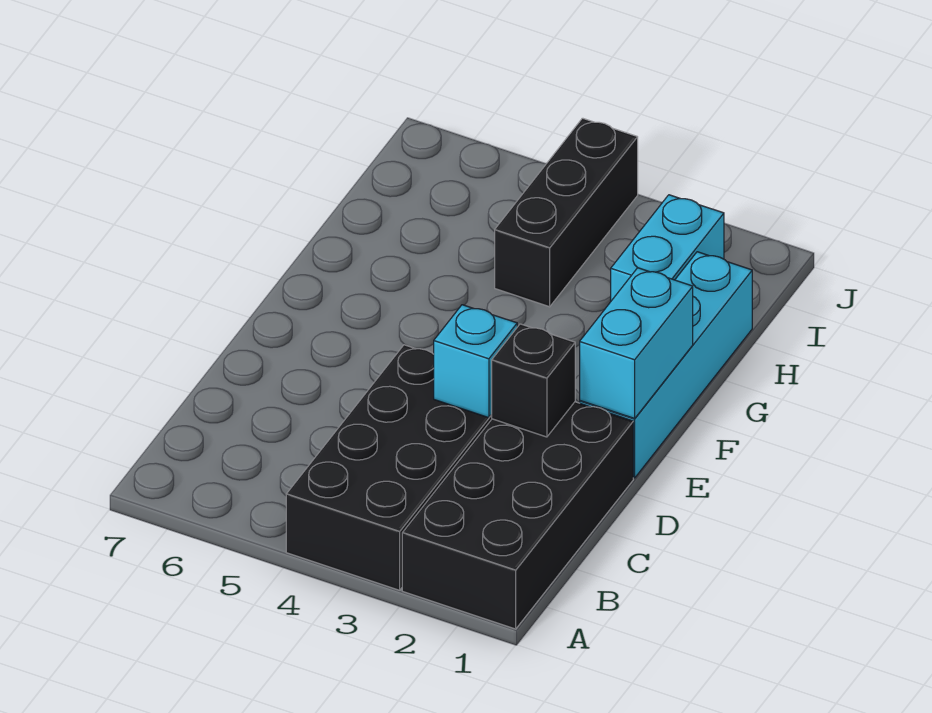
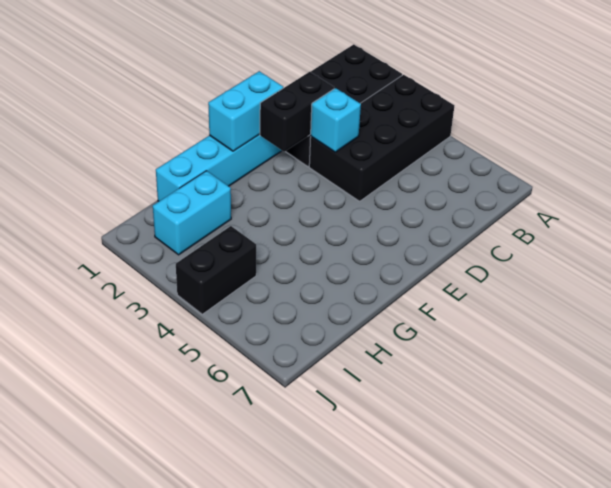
black 1x1 brick [492,324,575,437] -> black 1x2 brick [260,72,334,152]
black 1x3 brick [495,118,638,307] -> black 1x2 brick [176,226,256,314]

